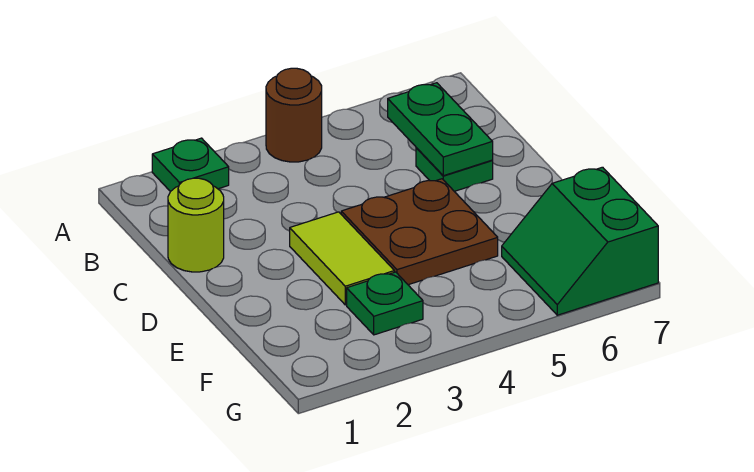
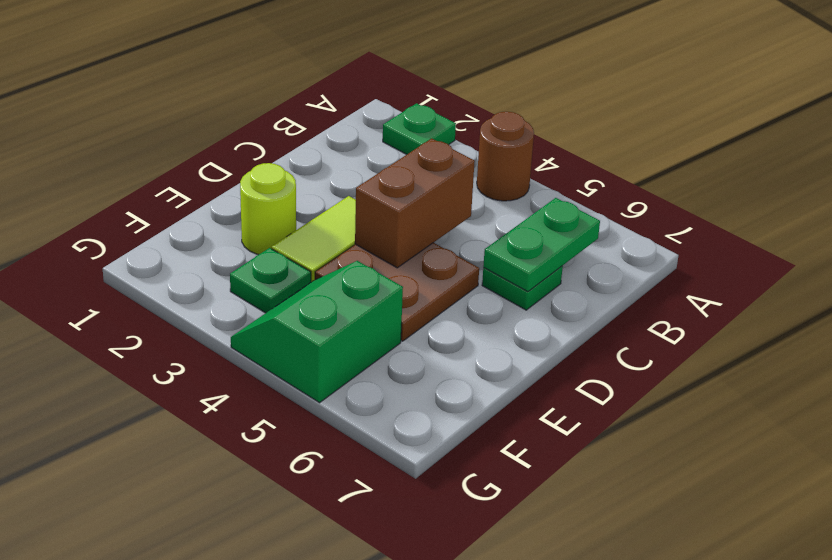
lime 1x1 round brick [168,178,224,272] -> lime 1x1 round brick moved to [240,163,296,255]
none -> brown 1x2 brick [355,138,475,268]
green 2x2 slope [502,167,658,315] -> green 2x2 slope moved to [231,261,403,403]

